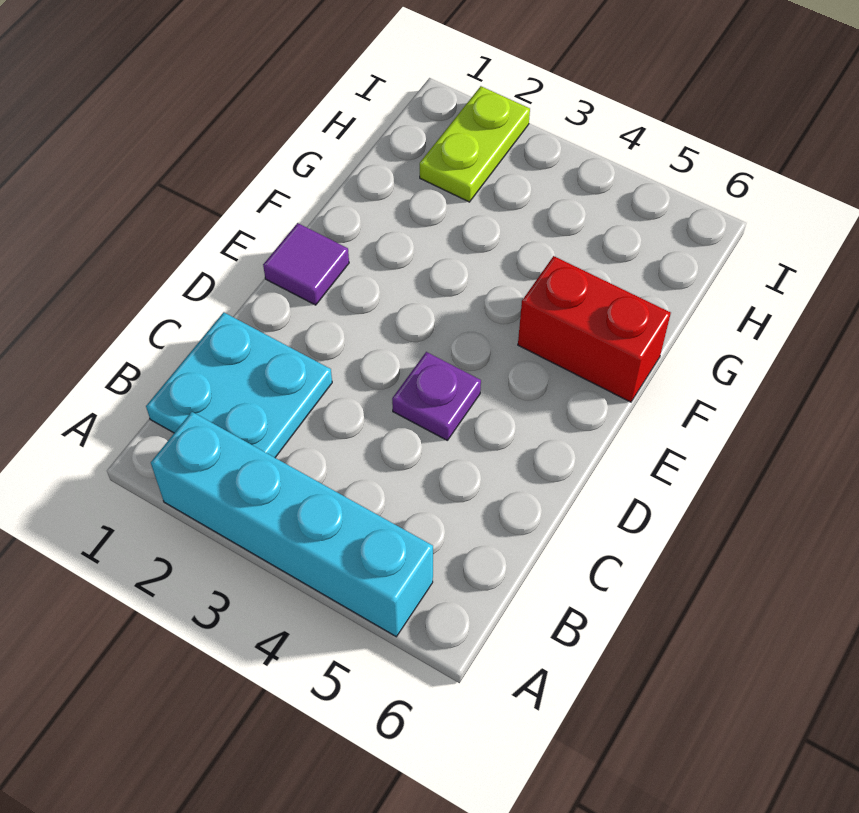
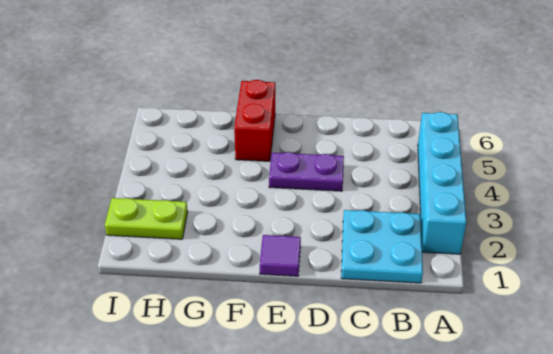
purple 1x1 plate [392,352,481,440] -> purple 1x2 plate [269,152,344,191]

